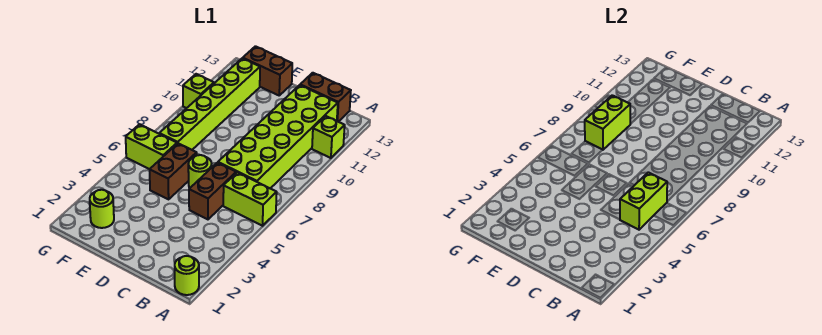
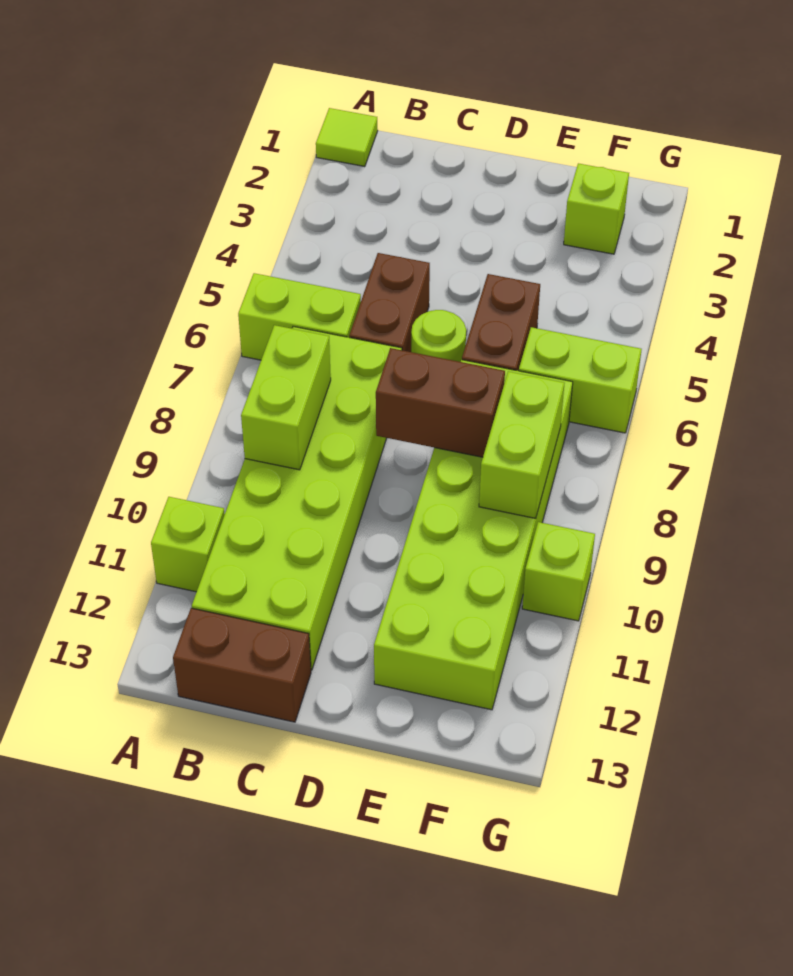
lime 1x1 round brick [175,256,199,295] -> lime 1x1 tile [316,108,378,167]
lime 1x2 brick [620,172,667,230] -> lime 1x2 brick moved to [241,325,331,470]
brown 1x2 brick [243,46,292,95] -> brown 1x2 brick moved to [376,348,505,457]
lime 1x1 round brick [90,190,114,228] -> lime 1x1 brick [564,163,629,254]
lime 1x6 brick [159,58,260,150] -> lime 2x6 brick [374,360,573,710]

